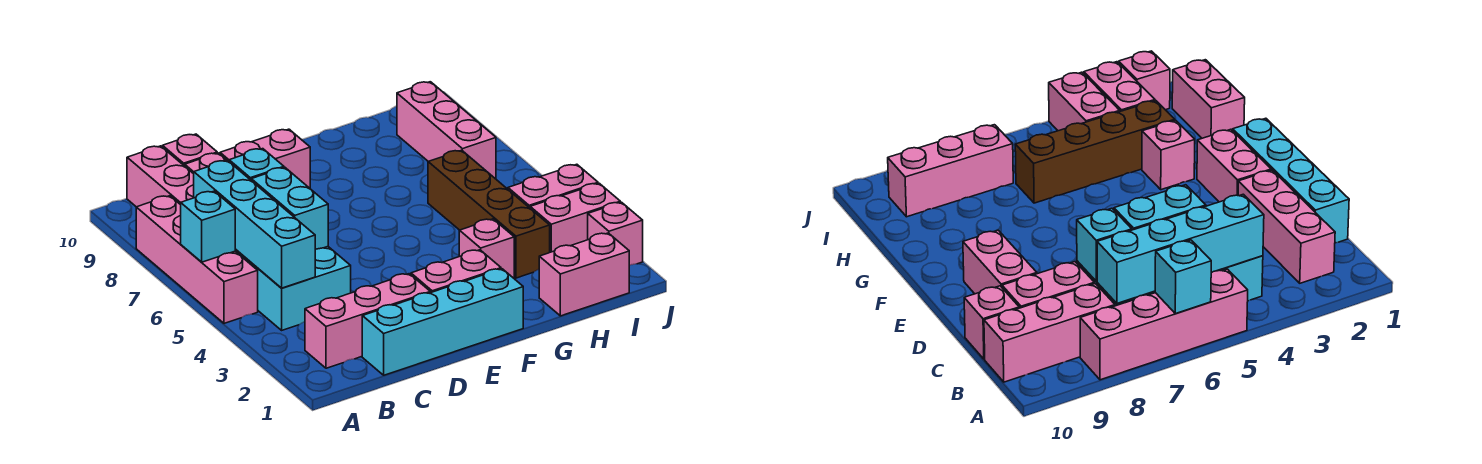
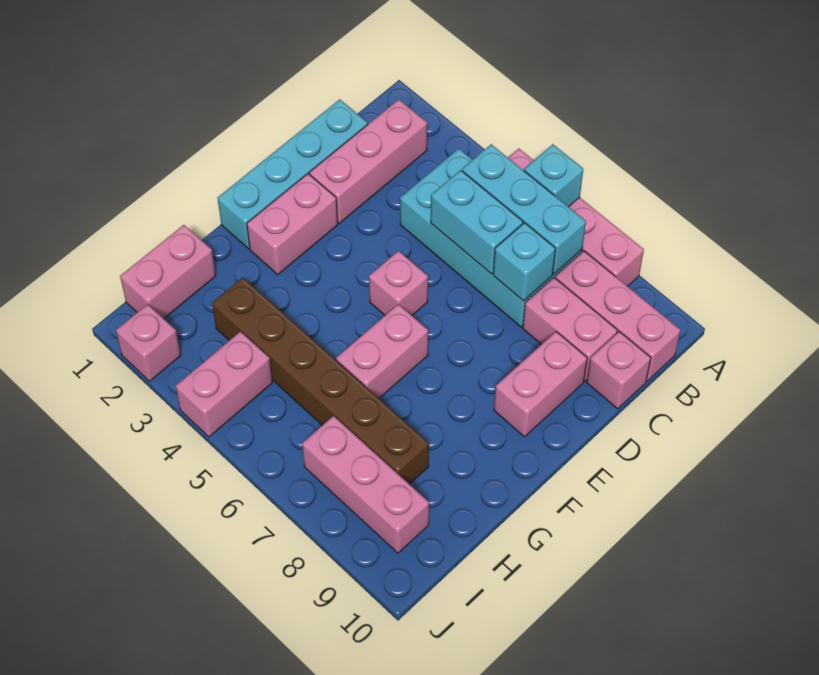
cyan 1x4 brick [194,160,315,288] -> cyan 1x3 brick [462,144,586,274]
pink 1x1 brick [459,219,514,278] -> pink 1x1 brick moved to [369,251,428,315]
brown 1x4 brick [428,150,550,278] -> brown 1x6 brick [212,277,429,484]
pink 1x2 brick [530,183,620,252] -> pink 1x2 brick moved to [336,304,428,398]

